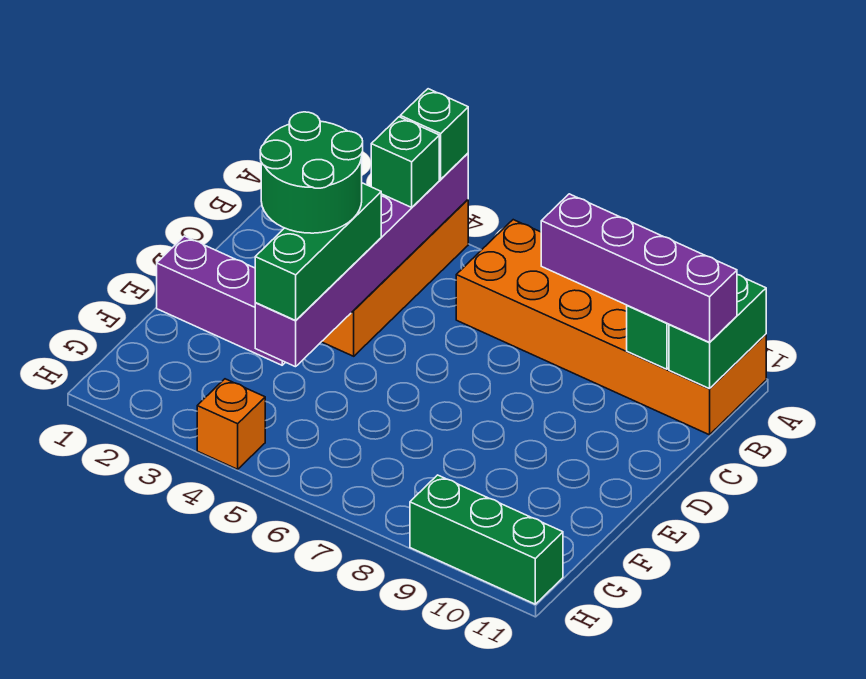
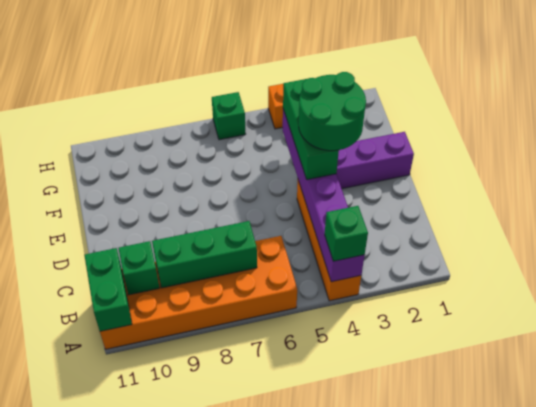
green 1x1 brick [371,117,439,207] -> green 1x1 brick moved to [212,92,246,140]
purple 1x4 brick [541,194,737,342] -> none
green 1x3 brick [410,475,563,604] -> green 1x3 brick moved to [152,221,257,288]

